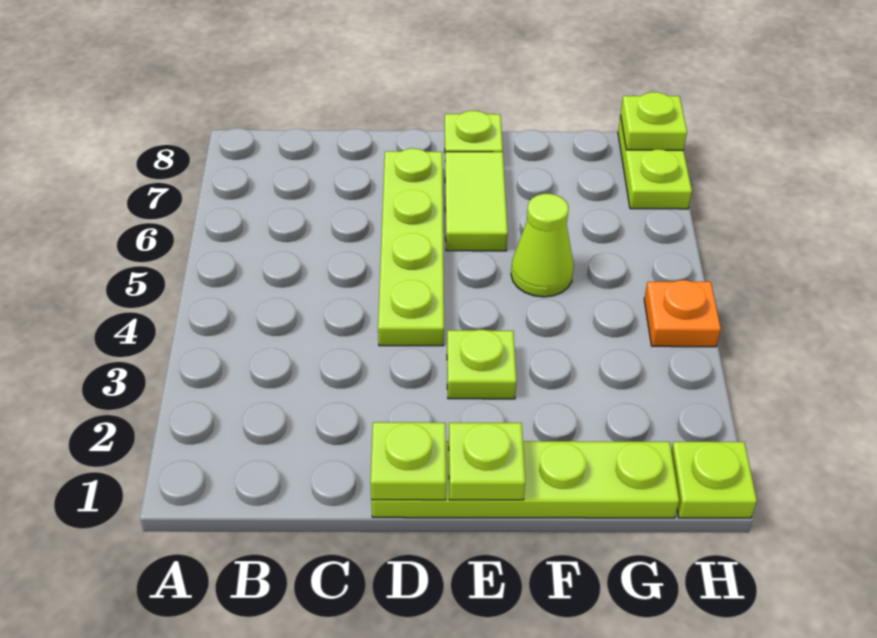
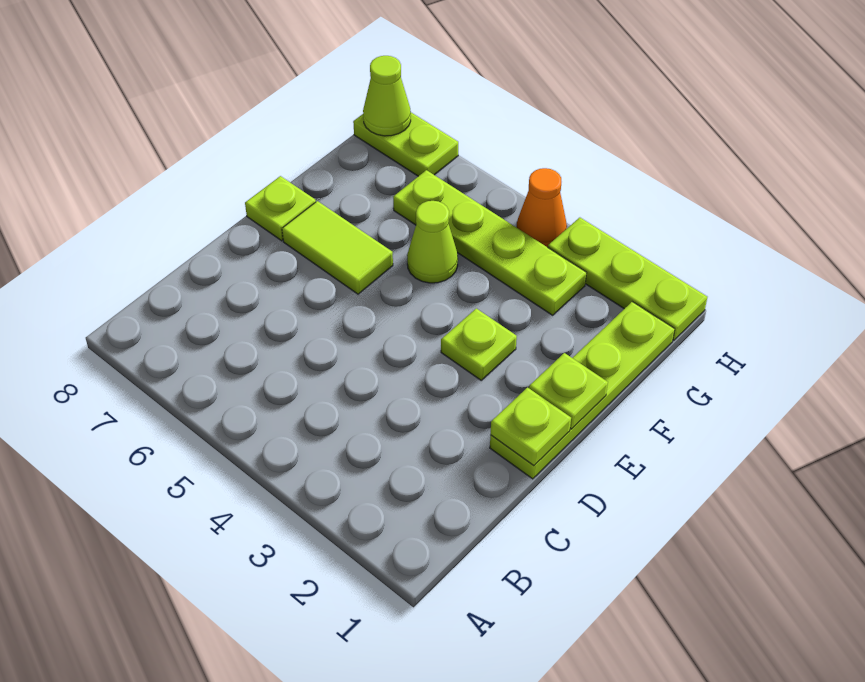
lime 1x4 plate [378,148,444,346] -> lime 1x4 plate moved to [393,170,586,315]
lime 1x1 plate [671,442,757,518] -> lime 1x3 plate [548,218,707,341]
orange 1x1 plate [644,280,721,347] -> orange 1x1 cone [517,168,567,247]
lime 1x1 plate [621,92,687,150] -> lime 1x1 cone [363,56,411,136]

